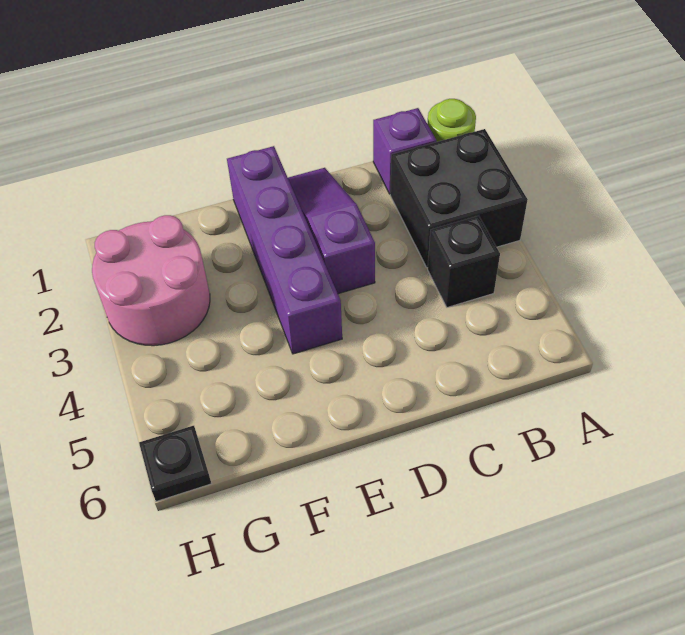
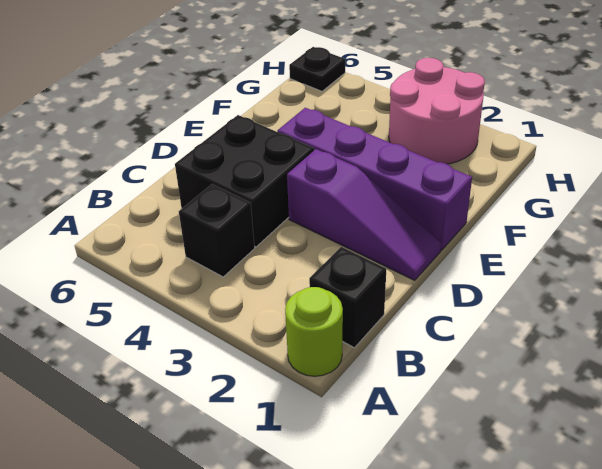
black 2x2 brick [390,129,528,268] -> black 2x2 brick moved to [175,115,314,247]
purple 1x1 brick [373,108,436,194] -> black 1x1 brick [309,247,386,348]

